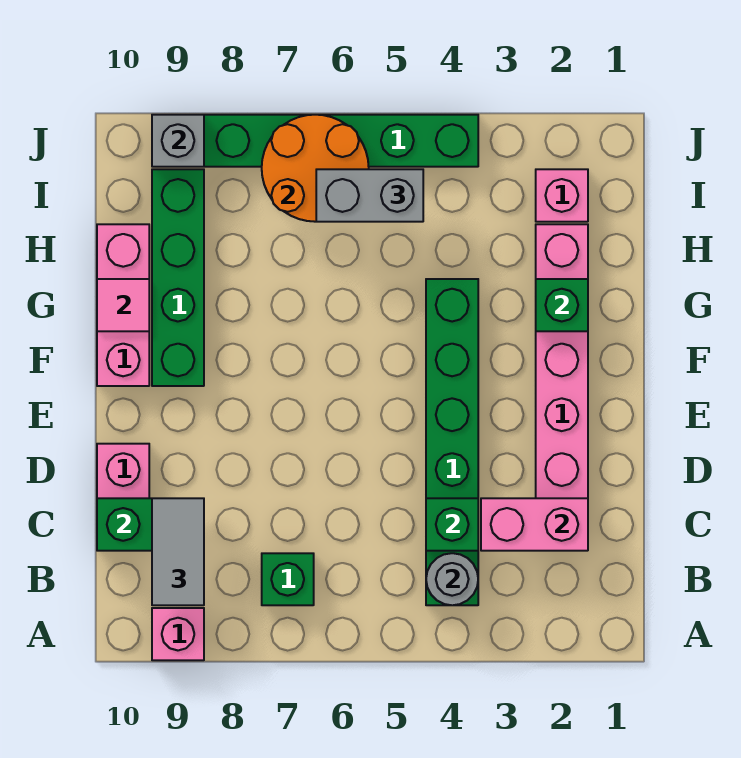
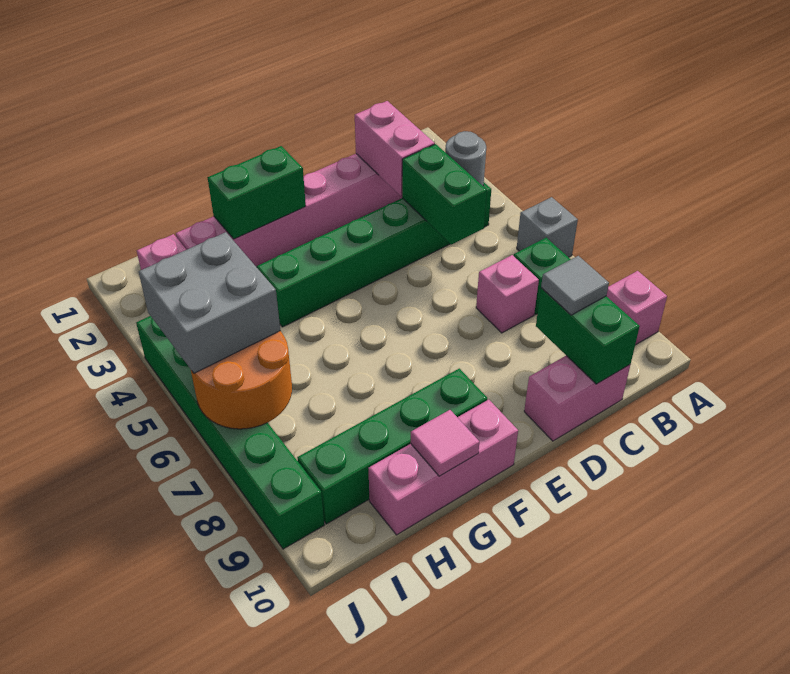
grey 1x2 tile [152,498,204,605] -> grey 1x1 tile [541,256,609,315]
green 1x1 brick [426,498,478,551] -> green 1x2 brick [402,144,487,245]
none -> pink 1x1 brick [476,255,539,333]
green 1x1 brick [536,279,588,331] -> green 1x2 brick [208,146,306,239]
grey 1x2 brick [316,169,423,222] -> grey 2x2 brick [139,232,280,373]
grey 1x1 brick [152,115,204,167] -> grey 1x1 brick moved to [517,197,578,257]

